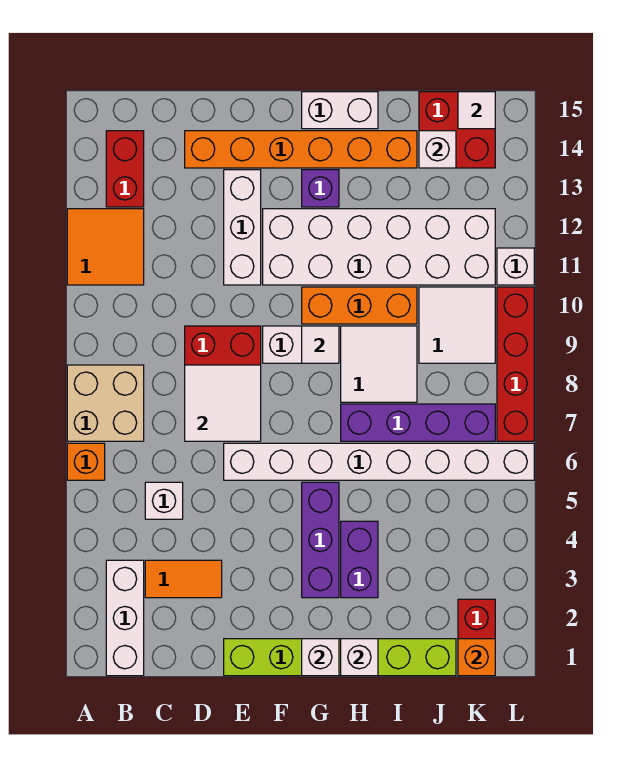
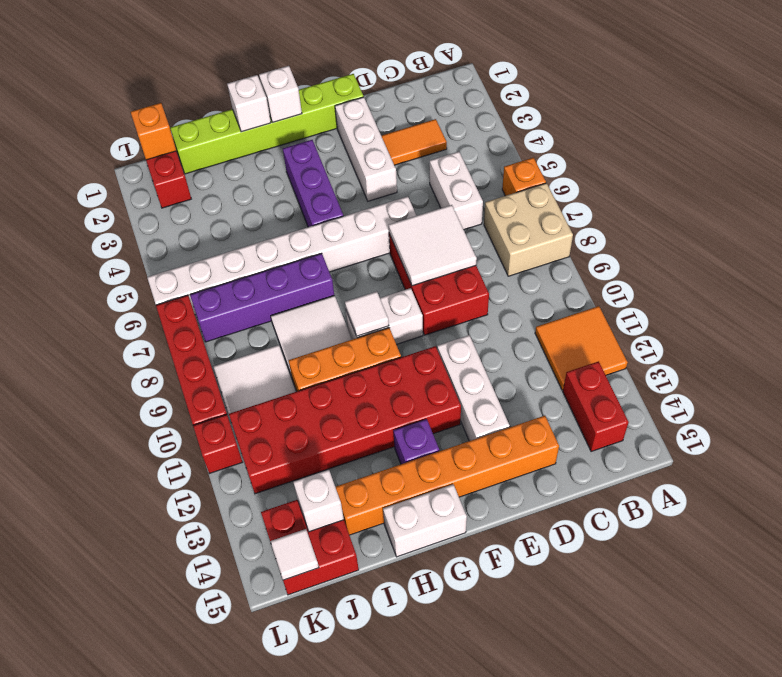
white 1x3 brick [106,560,144,676] -> white 1x3 brick moved to [335,97,397,201]
white 1x1 brick [145,482,183,519] -> white 1x2 brick [430,152,483,230]
white 2x6 brick [263,209,495,285] -> red 2x6 brick [229,346,461,494]
purple 1x2 brick [341,521,378,598] -> none
white 1x1 brick [497,248,534,285] -> red 1x1 brick [193,415,242,473]

